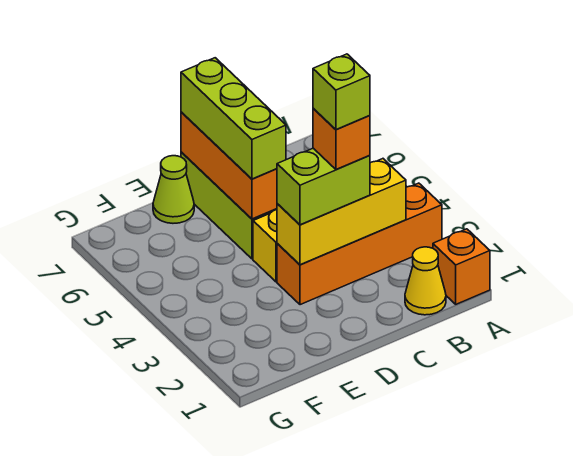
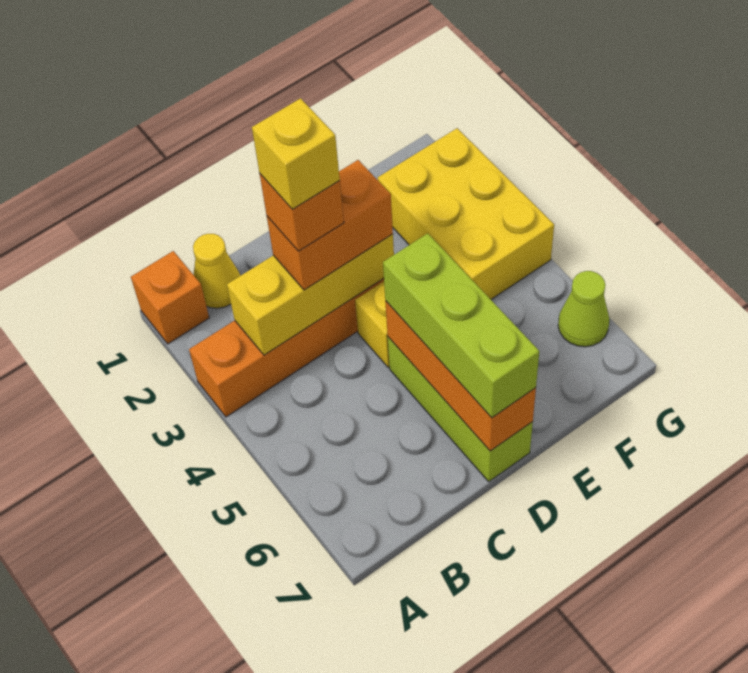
lime 1x2 brick [277,148,370,225] -> orange 1x2 brick [267,160,393,290]
lime 1x1 brick [313,54,370,129] -> yellow 1x1 brick [252,98,340,209]
lime 1x1 cone [153,156,194,223] -> lime 1x1 cone moved to [558,271,609,347]
none -> yellow 2x3 brick [378,128,554,299]

